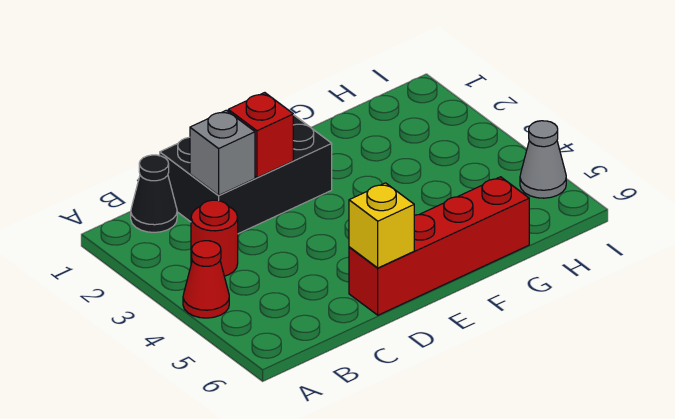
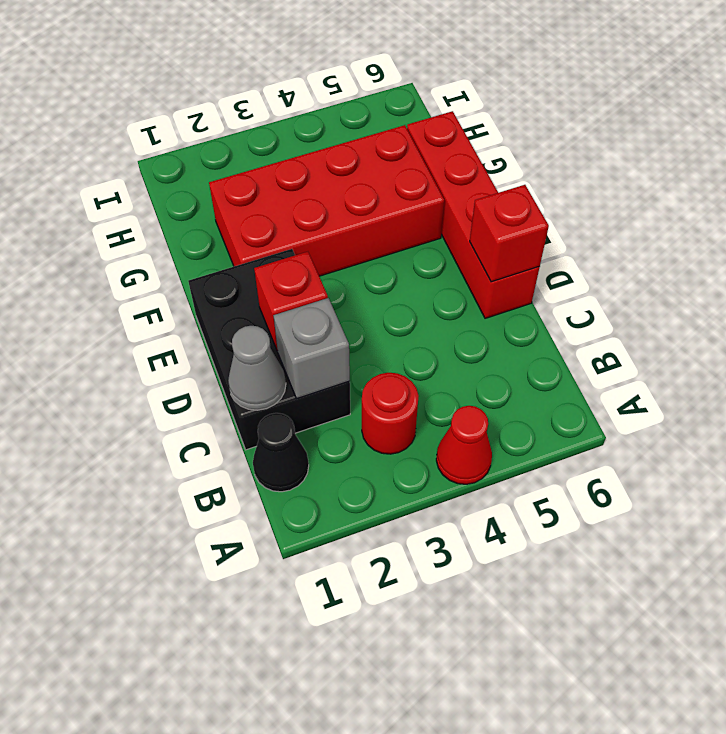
yellow 1x1 brick [349,183,414,268] -> red 1x1 brick [470,185,549,282]
none -> red 2x4 brick [209,125,444,276]
grey 1x1 cone [520,121,566,198] -> grey 1x1 cone moved to [228,326,286,410]

